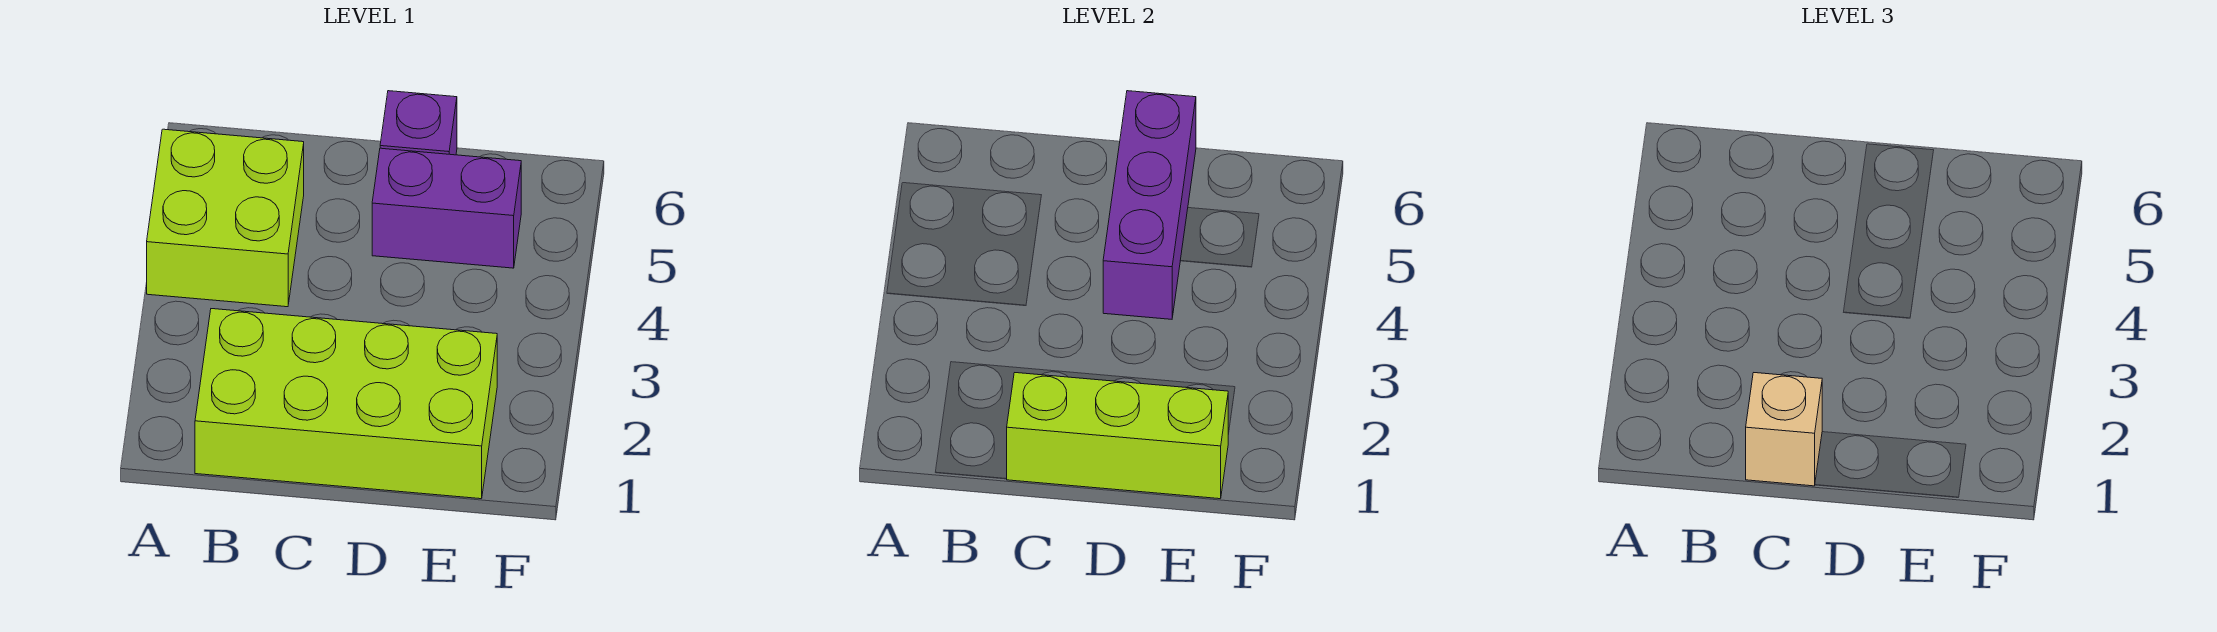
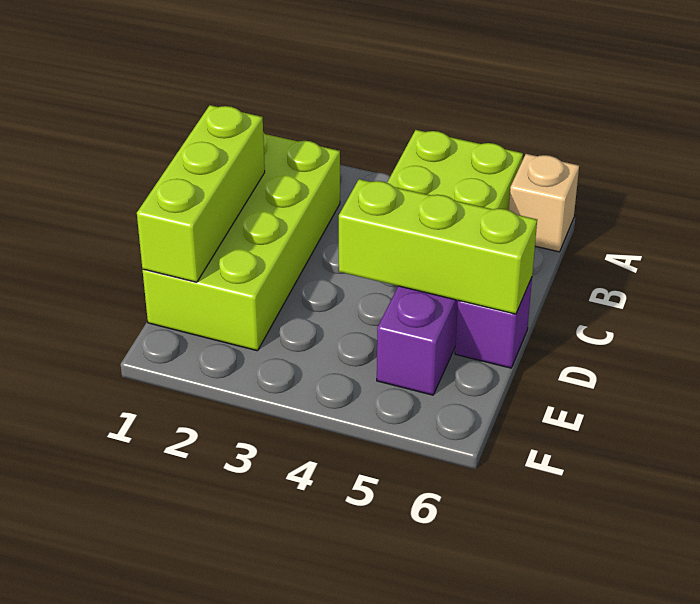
tan 1x1 brick [1746,373,1822,486] -> tan 1x1 brick moved to [509,154,579,252]
purple 1x3 brick [1103,91,1196,319] -> lime 1x3 brick [339,179,537,314]

